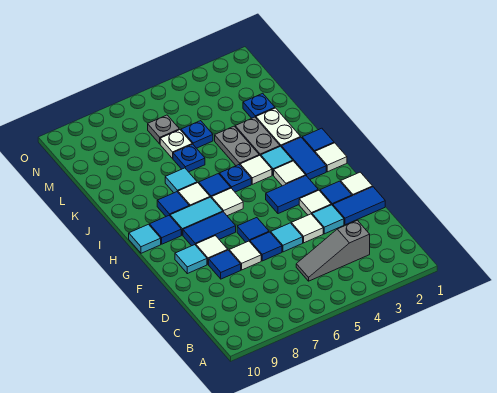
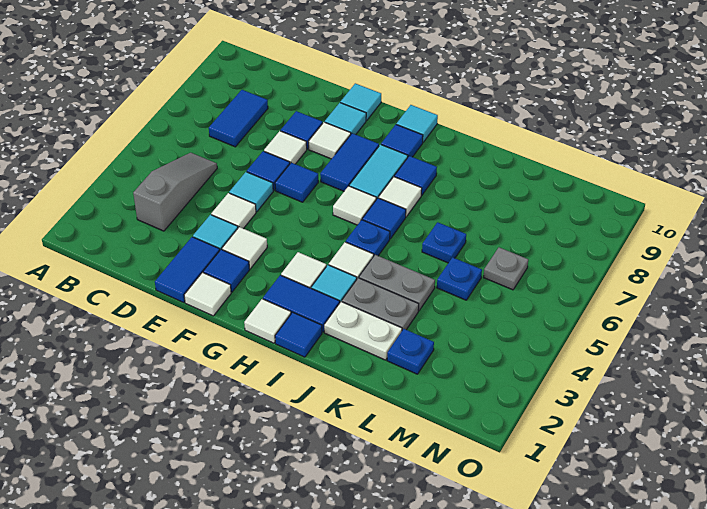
blue 1x2 tile [266,176,318,214] -> blue 1x2 tile moved to [209,90,268,147]
cyan 1x1 tile [165,168,197,193] -> cyan 1x1 tile moved to [340,83,381,121]
white 1x1 plate [160,130,192,158] -> none

